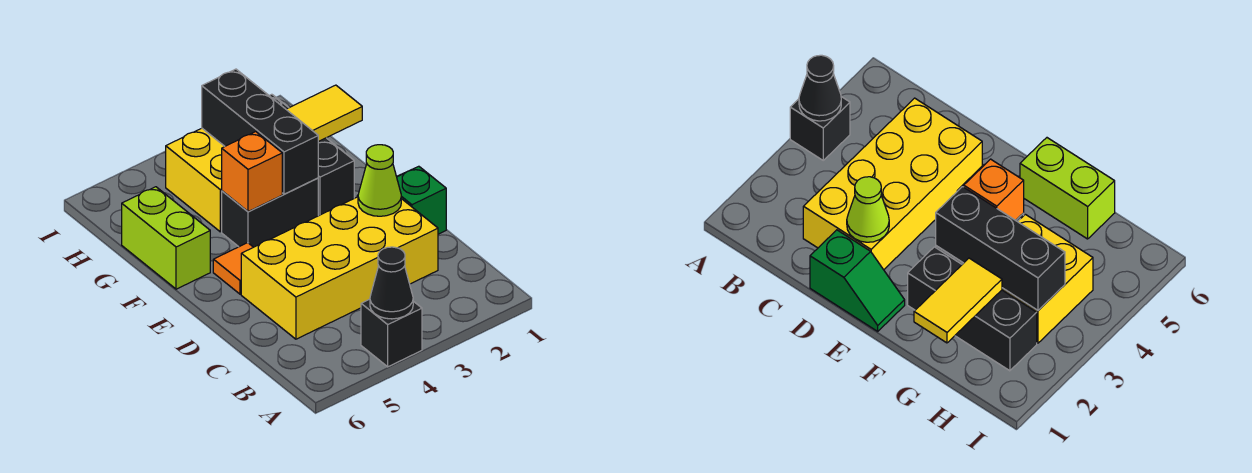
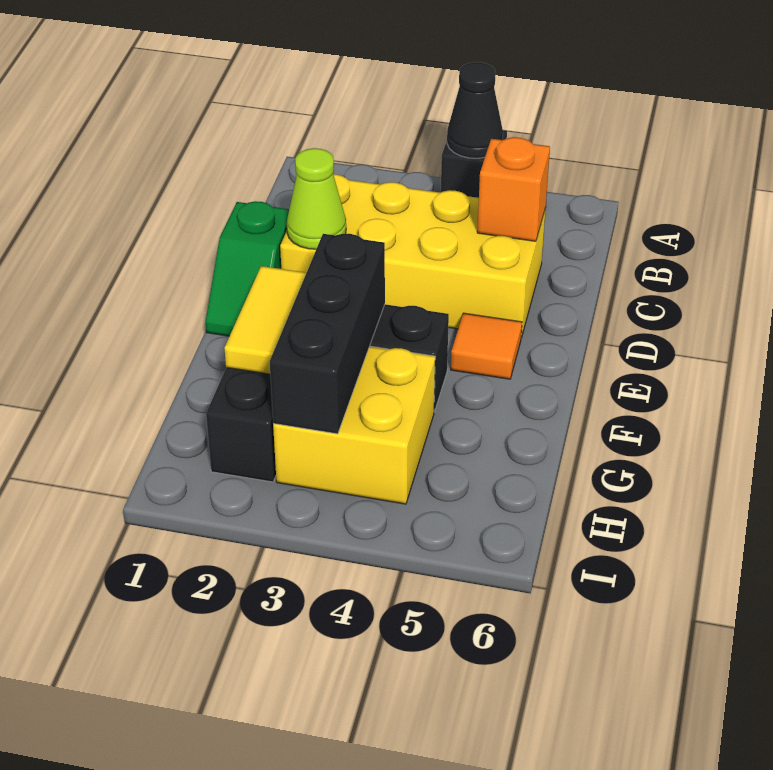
orange 1x1 brick [222,132,282,212] -> orange 1x1 brick moved to [477,137,550,241]
lime 1x2 brick [122,187,210,289] -> none
yellow 1x2 tile [286,85,362,142] -> yellow 1x2 tile turned to [225,266,306,374]

